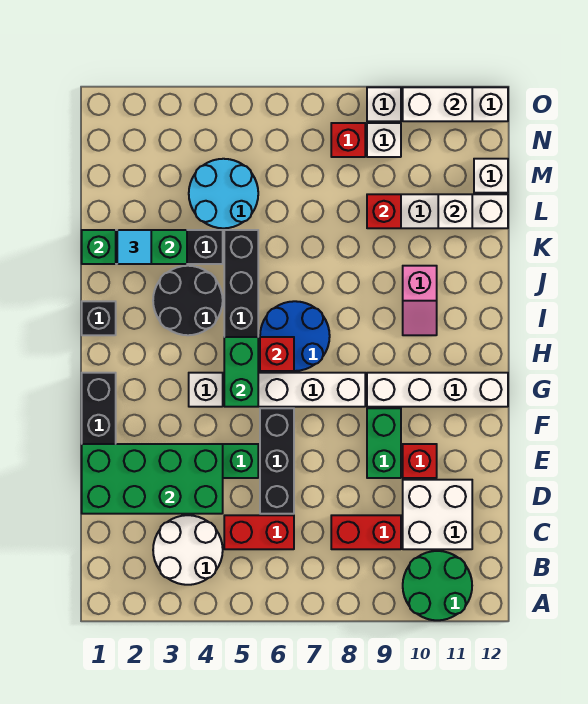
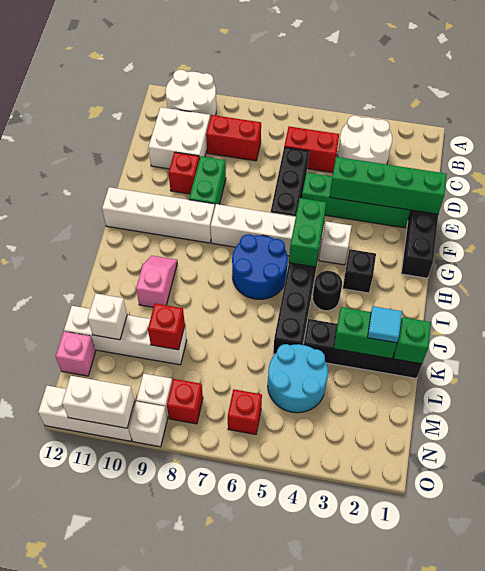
green 2x2 round brick [403,551,472,620] -> white 2x2 round brick [166,70,216,117]
green 2x4 brick [82,444,223,514] -> green 1x4 brick [330,157,447,214]
red 1x1 brick [260,337,294,371] -> red 1x1 brick moved to [228,389,262,434]
black 1x1 brick [82,301,116,335] -> black 1x1 brick moved to [343,249,376,293]
black 2x2 round brick [153,266,223,335] -> black 1x1 round brick [313,271,342,311]
white 1x1 brick [474,159,508,193] -> pink 1x1 brick [56,332,96,376]

